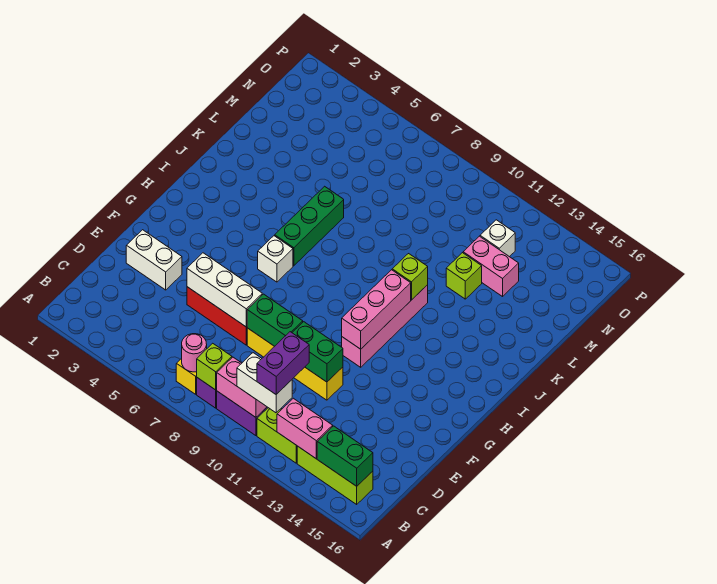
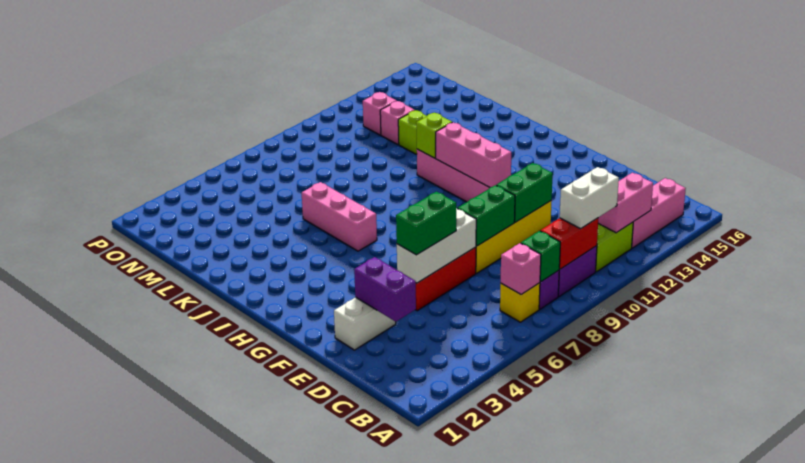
pink 1x1 round brick [182,334,207,372] -> pink 1x1 brick [501,243,541,294]
lime 1x1 brick [197,343,232,390] -> green 1x1 brick [521,231,560,282]
pink 1x2 brick [217,357,267,417] -> red 1x2 brick [540,218,598,269]
purple 1x2 brick [257,332,309,394] -> purple 1x2 brick moved to [354,257,416,322]
lime 1x3 brick [297,446,373,504] -> pink 1x3 brick [632,178,686,248]
green 1x2 brick [317,426,373,486] -> green 1x2 brick moved to [396,192,456,255]
white 1x1 brick [258,236,293,282] -> none
green 1x3 brick [275,186,344,266] -> pink 1x3 brick [302,182,377,251]
pink 1x2 brick [463,236,519,297] -> pink 1x1 brick [380,101,415,144]
white 1x1 brick [480,220,515,257] -> pink 1x1 brick [363,92,396,135]

